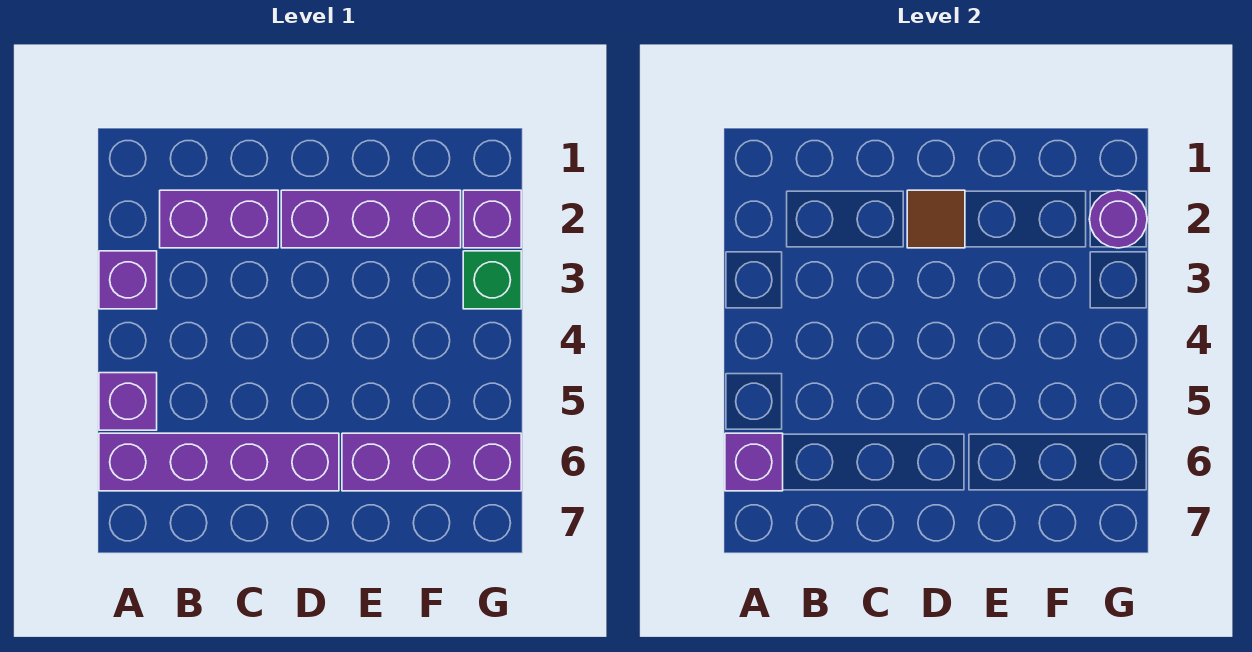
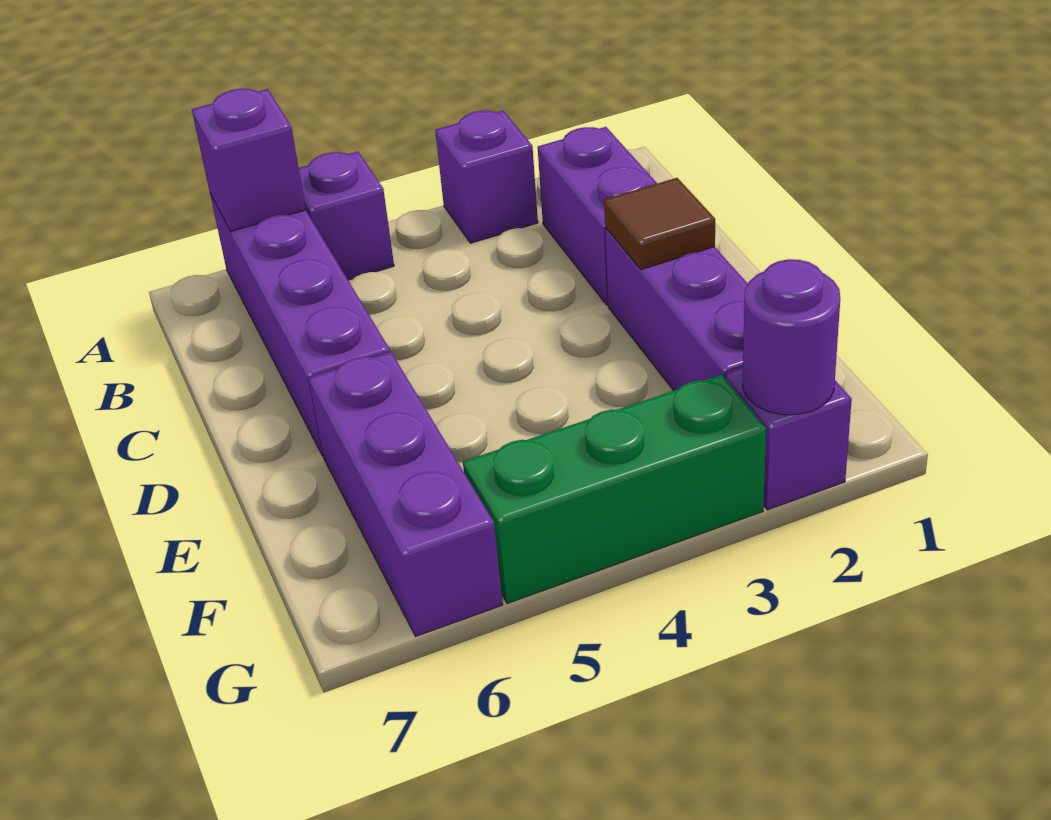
green 1x1 brick [463,251,521,309] -> green 1x3 brick [463,375,766,604]

